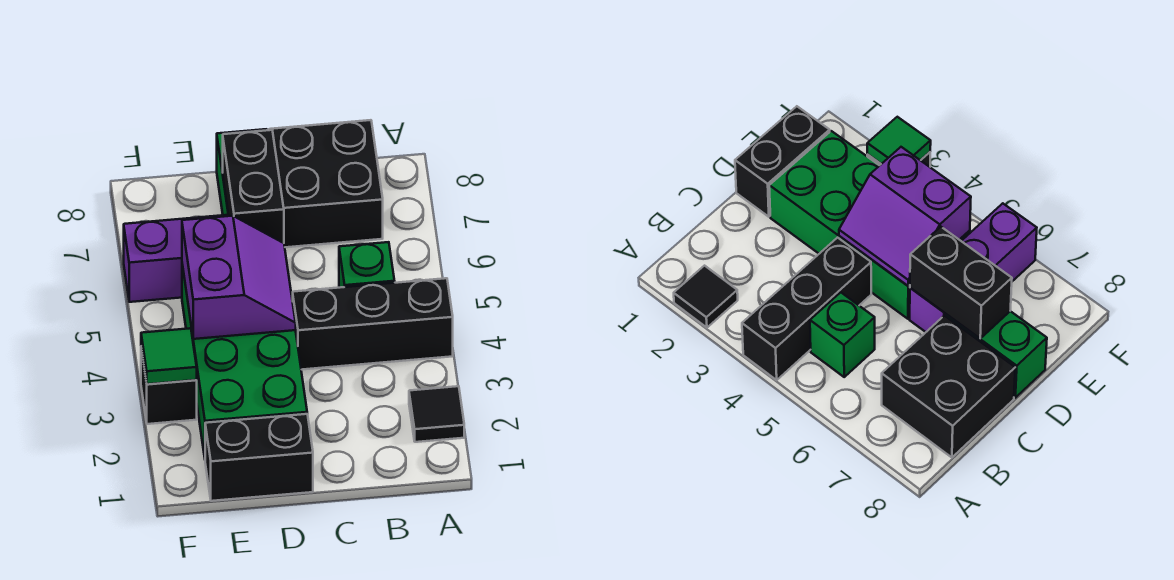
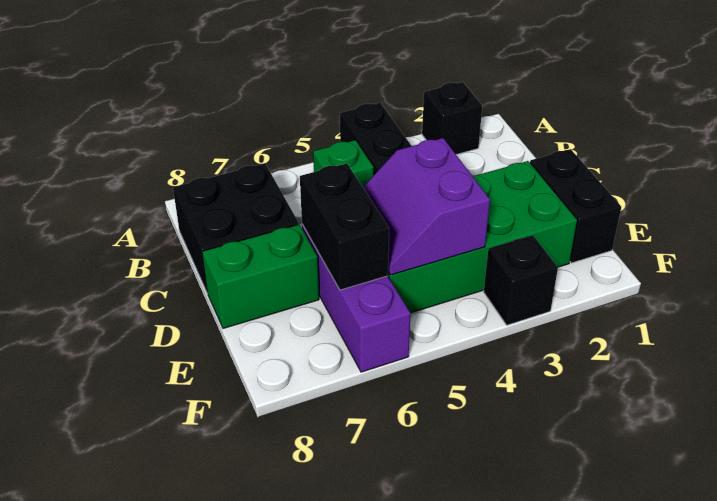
black 1x1 tile [409,386,464,442] -> black 1x1 brick [422,82,482,154]
purple 2x2 slope [182,216,296,339] -> purple 2x2 slope turned to [363,138,490,275]
black 1x2 brick [223,130,284,243] -> black 1x2 brick turned to [300,163,389,290]
green 1x1 tile [141,328,197,384] -> none

